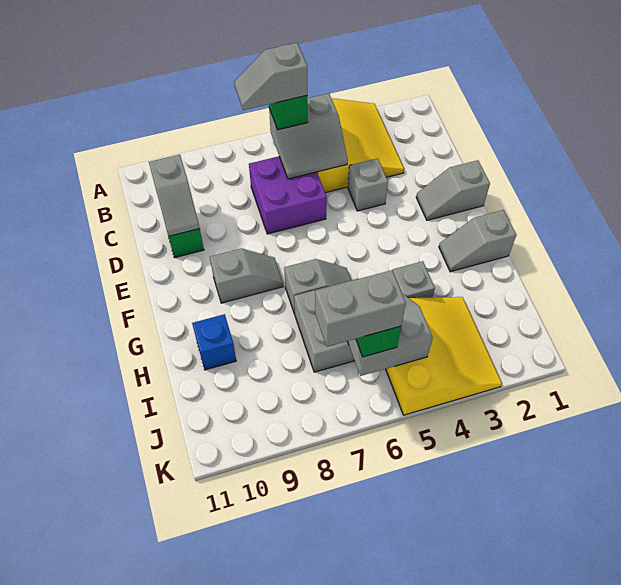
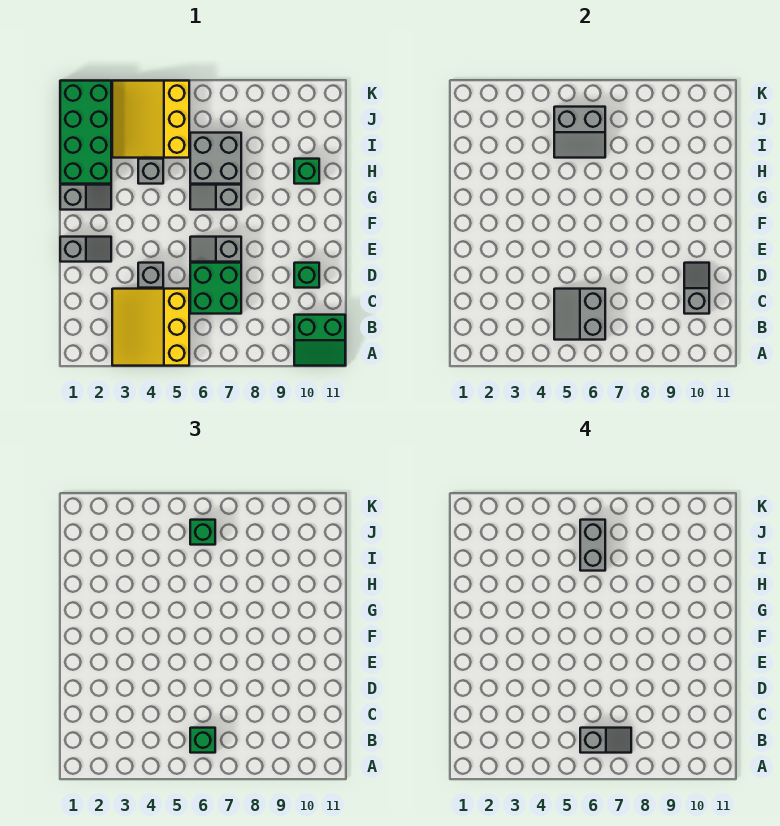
none -> green 2x2 slope [294,315,345,366]
grey 2x2 slope [269,93,348,179] -> grey 2x2 slope turned to [554,289,605,340]
purple 2x2 brick [249,156,327,234] -> green 2x2 brick [190,263,241,314]
grey 1x2 slope [210,249,283,303] -> grey 1x2 slope moved to [190,237,241,262]
none -> green 2x4 brick [60,81,111,184]
blue 1x1 brick [192,314,236,370] -> green 1x1 brick [294,159,319,184]
grey 1x2 brick [315,270,406,347] -> grey 1x2 brick turned to [580,520,605,571]

